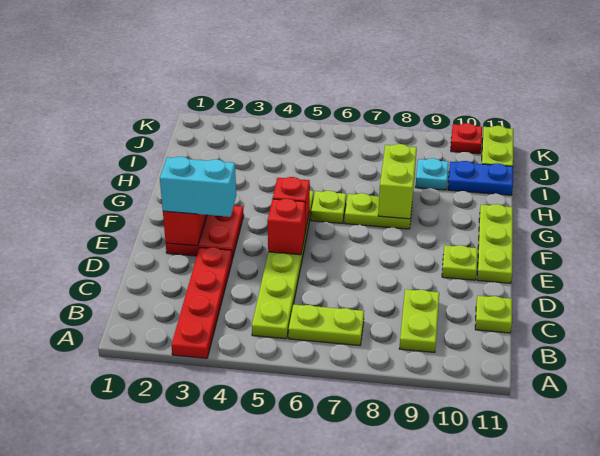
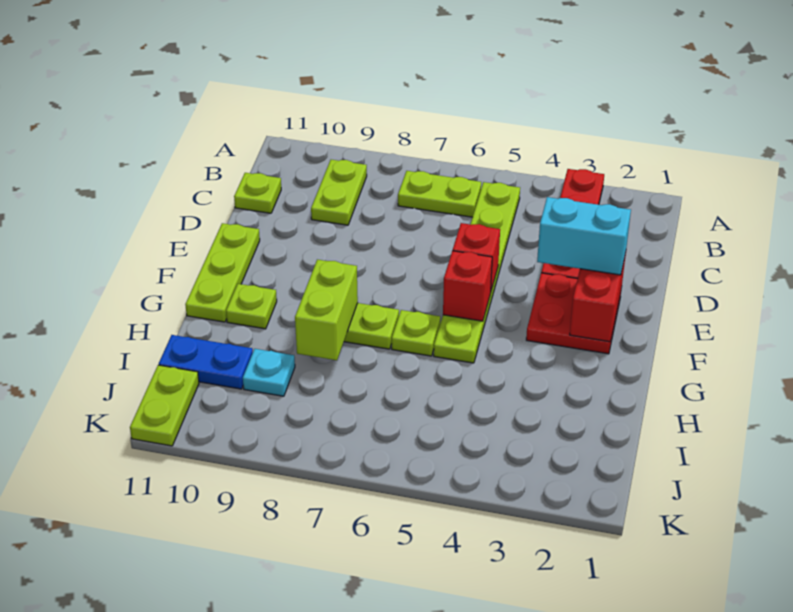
lime 1x1 plate [442,245,478,280] -> lime 1x1 plate moved to [226,284,277,329]
red 1x1 plate [451,123,482,154] -> none

